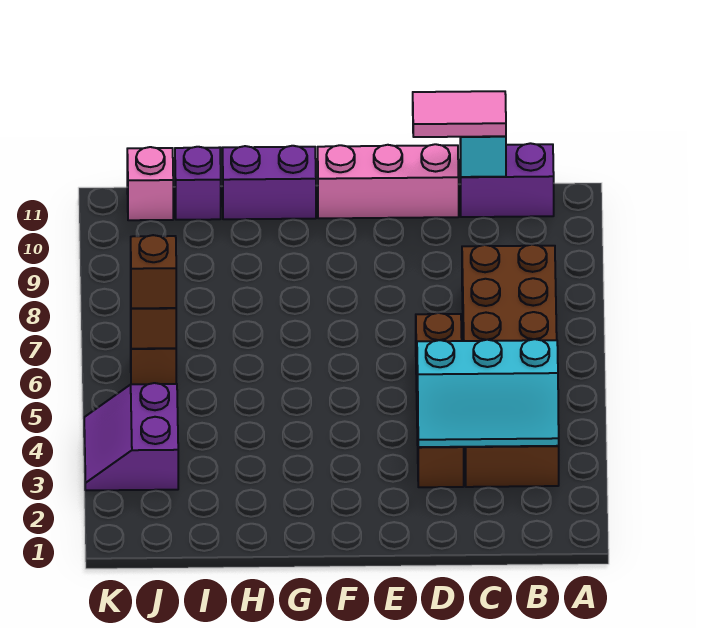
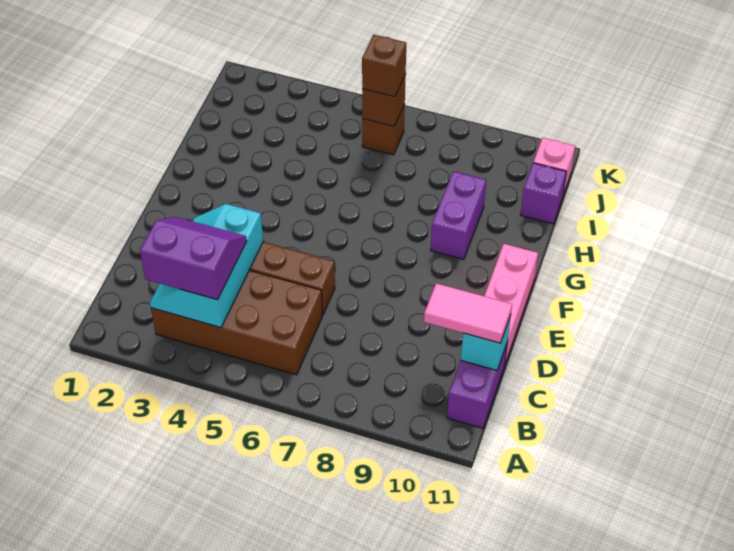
brown 2x6 brick [462,245,559,487] -> brown 2x4 brick [151,270,322,375]
pink 1x2 tile [413,91,506,137] -> pink 1x2 tile turned to [424,283,512,343]
purple 1x2 brick [222,146,316,219] -> purple 1x2 brick moved to [431,171,486,259]
purple 2x2 slope [84,383,178,490] -> purple 2x2 slope moved to [140,217,247,300]

